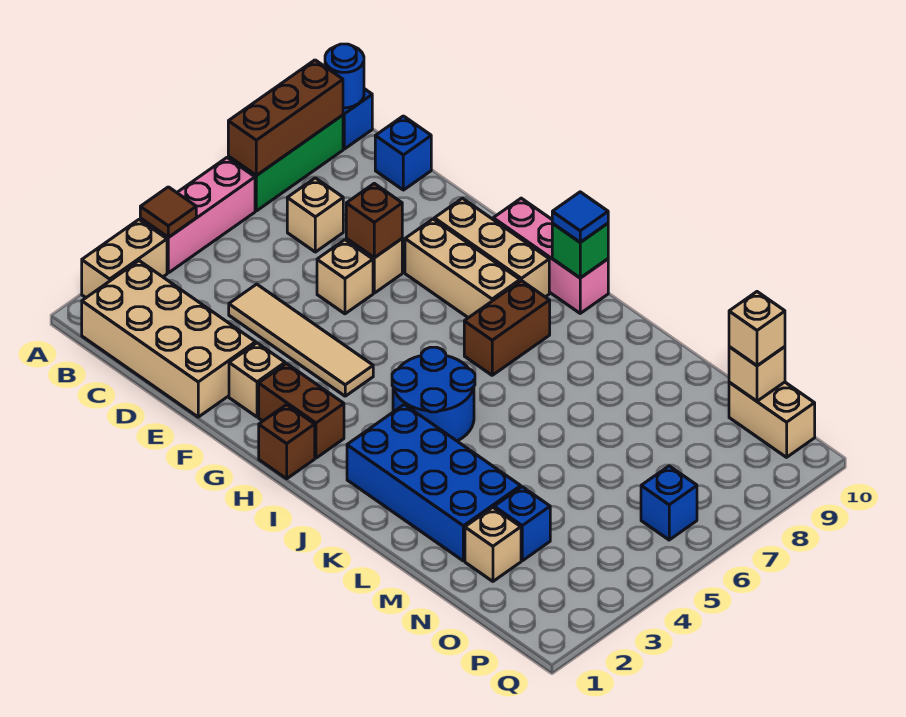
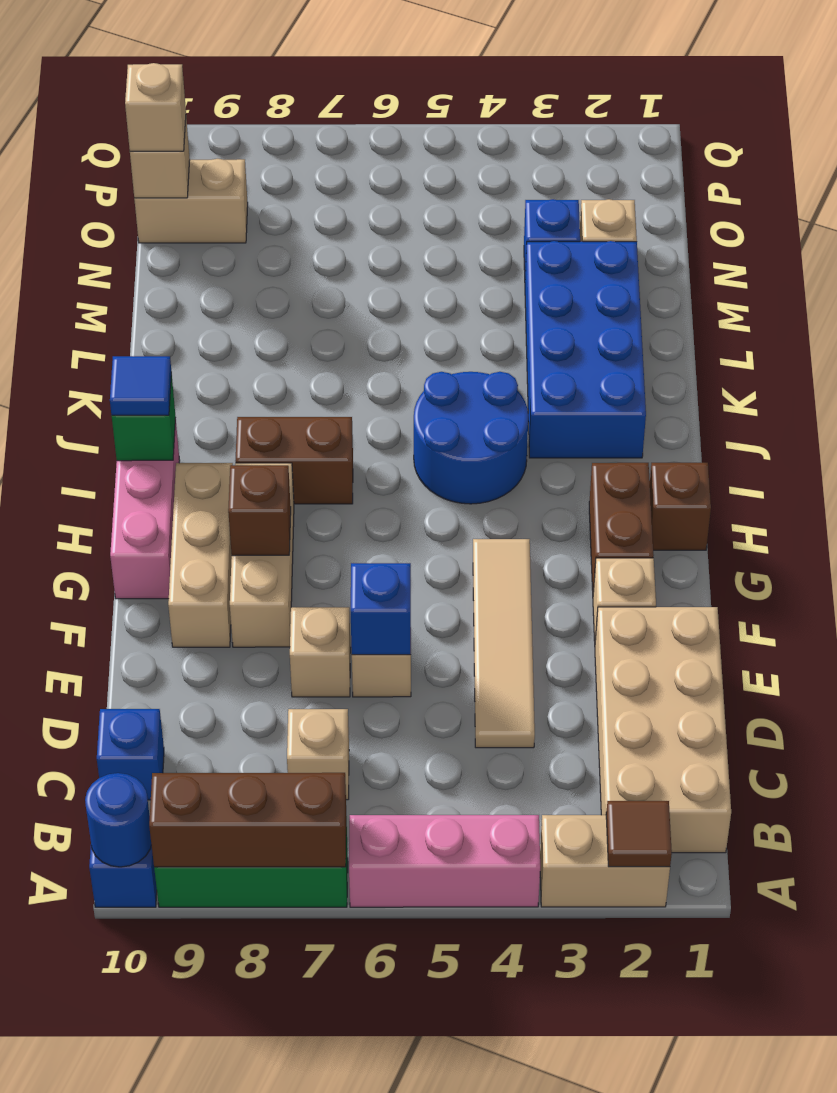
brown 1x1 tile [140,187,196,237] -> brown 1x1 tile moved to [606,801,672,867]
brown 1x1 brick [346,183,402,258] -> brown 1x1 brick moved to [228,465,291,556]
tan 1x2 brick [729,382,815,457] -> tan 1x2 brick turned to [134,159,248,243]
blue 1x1 brick [641,466,697,540] -> blue 1x1 brick moved to [351,563,411,655]

